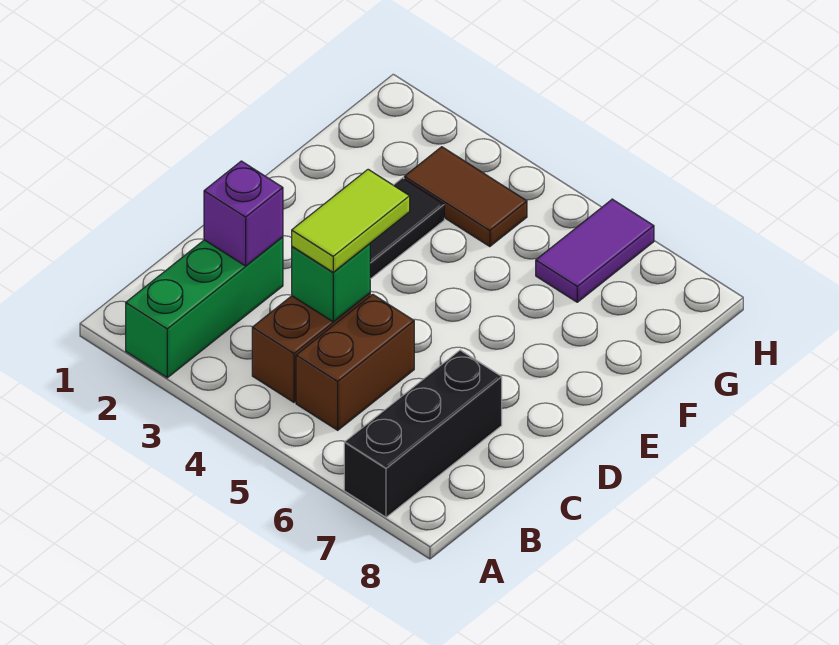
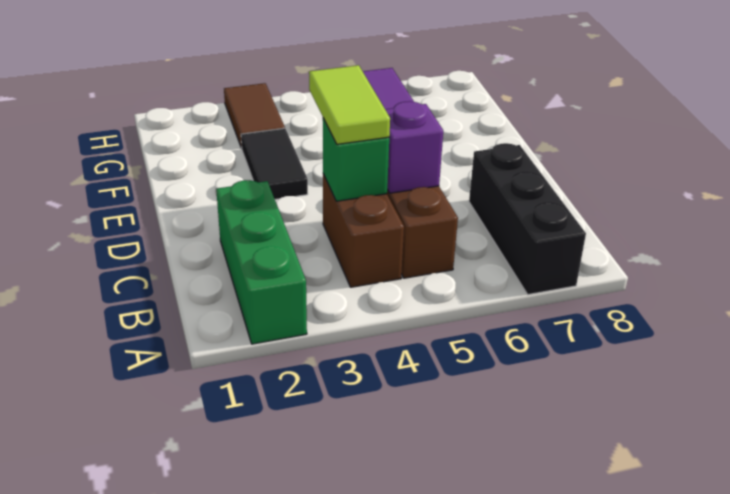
purple 1x1 brick [204,161,283,266] -> purple 1x1 brick moved to [385,101,443,193]
brown 1x2 tile [404,147,527,247] -> brown 1x2 tile turned to [224,83,285,148]

